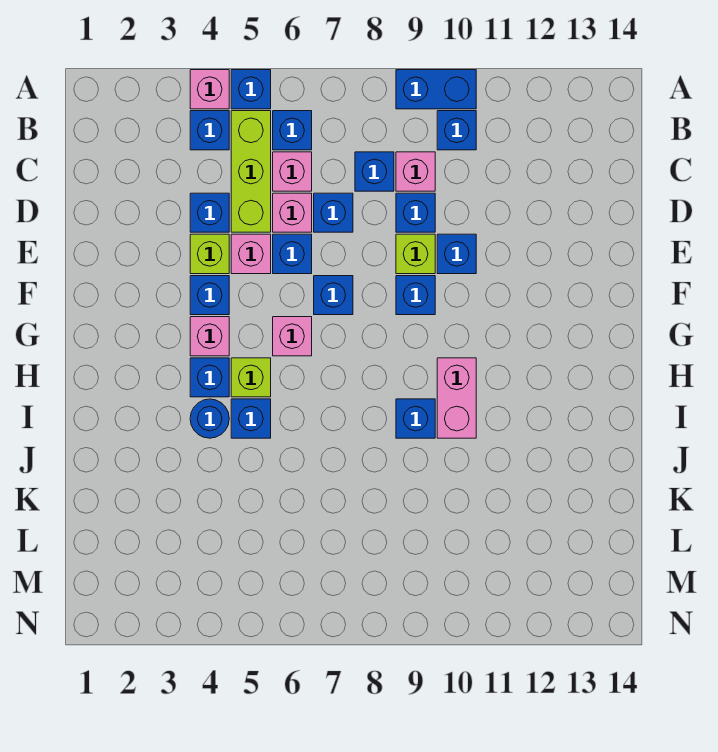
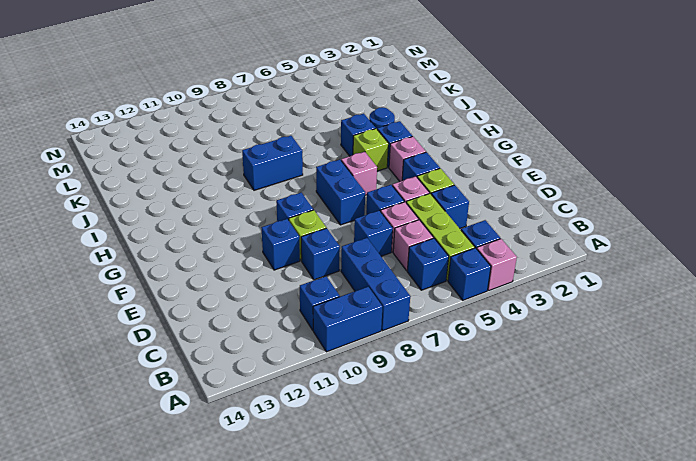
blue 1x1 brick [355,152,394,191] -> blue 1x3 brick [341,238,410,331]
pink 1x1 brick [396,152,435,191] -> none
blue 1x1 brick [314,276,353,315] -> blue 1x2 brick [316,160,365,225]
pink 1x2 brick [437,358,476,438] -> none
blue 1x1 brick [396,399,435,438] -> blue 1x2 brick [242,136,303,190]

